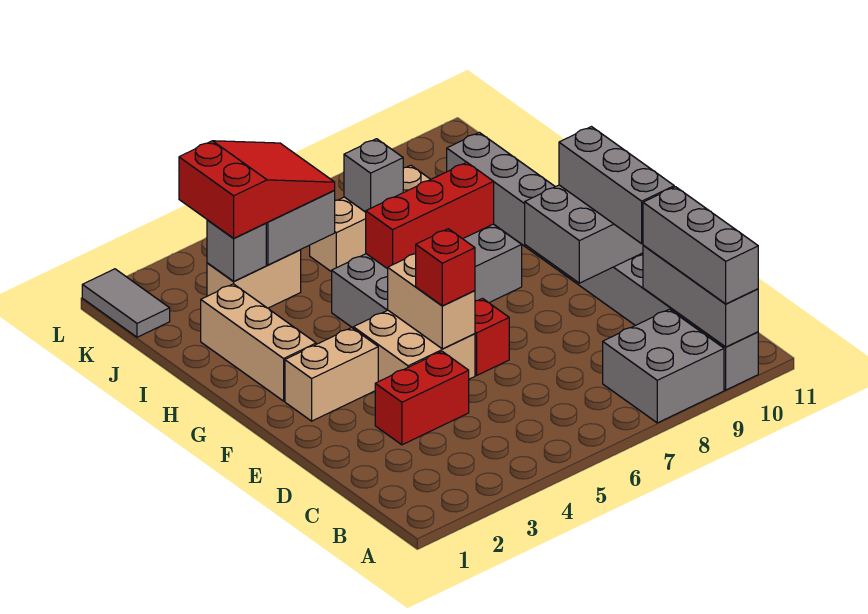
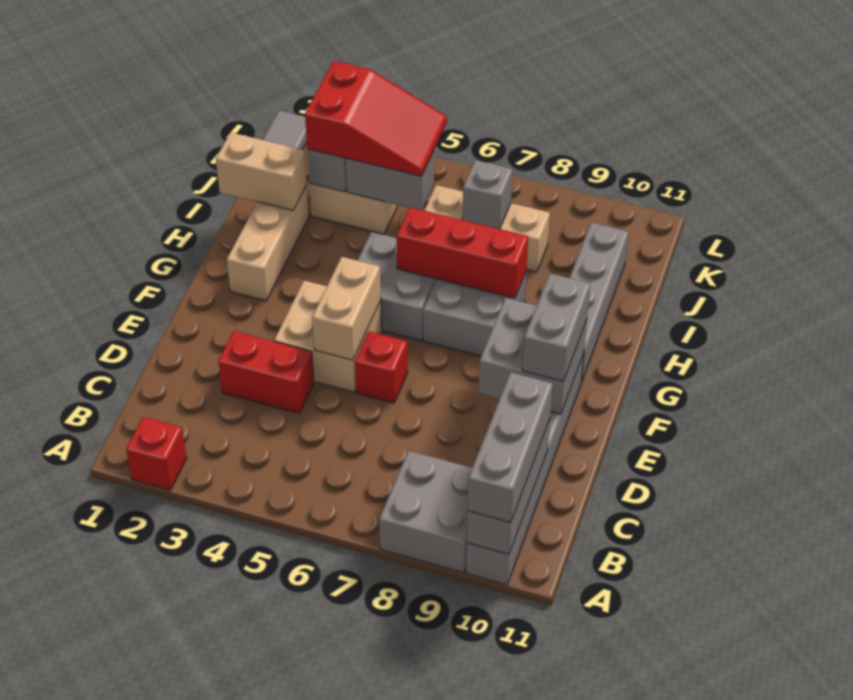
grey 1x3 brick [559,127,674,244] -> grey 1x2 brick [522,274,590,381]
red 1x1 brick [416,229,475,306] -> red 1x1 brick moved to [126,417,187,490]
tan 1x2 brick [285,328,378,421] -> tan 1x2 brick moved to [216,132,307,210]

